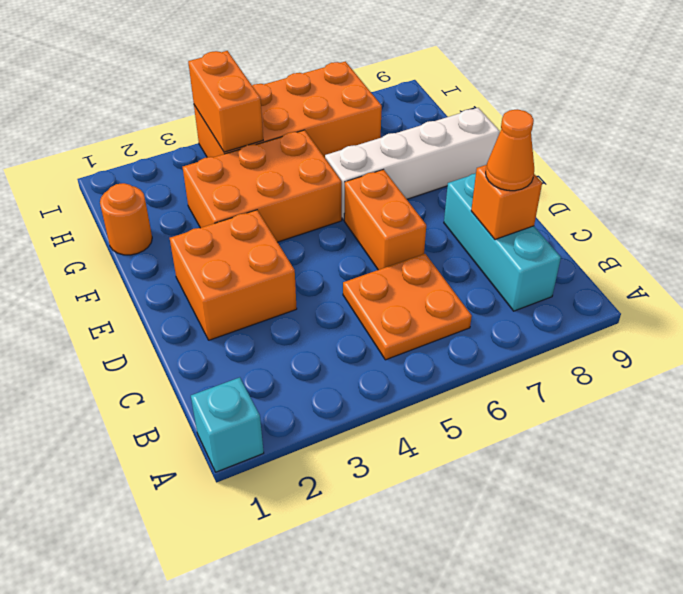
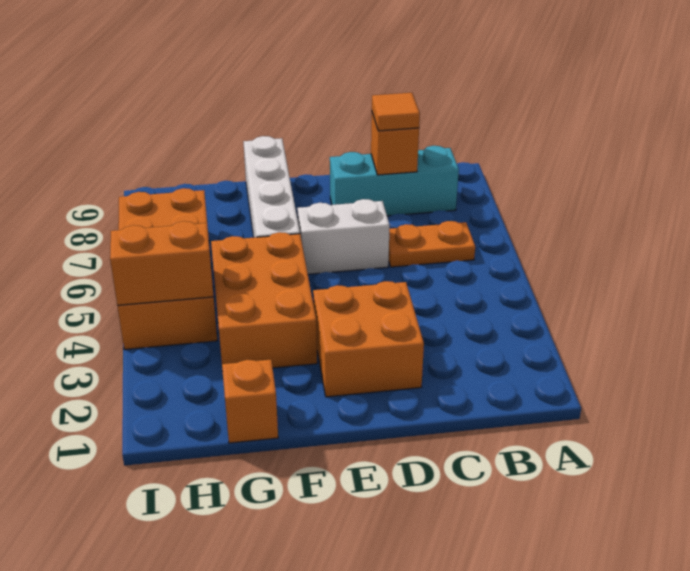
cyan 1x1 brick [191,377,264,472] -> none
orange 2x2 plate [343,254,472,360] -> orange 1x2 plate [389,221,475,267]
orange 1x1 cone [486,109,534,191] -> orange 1x1 tile [372,93,420,131]
orange 1x2 brick [344,170,426,270] -> white 1x2 brick [297,199,390,274]
orange 1x1 round brick [100,183,152,255] -> orange 1x1 brick [222,360,278,443]

